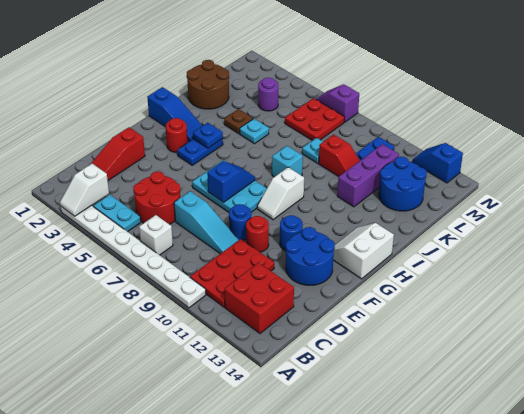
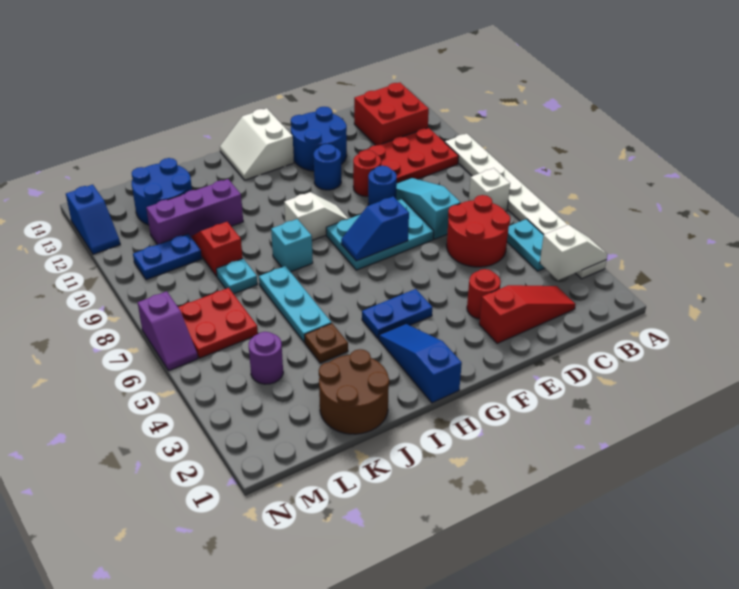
cyan 2x3 plate [192,160,267,212] -> cyan 2x3 plate turned to [326,199,434,270]
red 1x1 round brick [166,118,188,153] -> red 1x1 round brick moved to [467,269,501,319]
white 2x2 slope [333,223,394,279] -> white 2x2 slope turned to [220,108,294,180]
blue 1x1 plate [193,123,223,148] -> none
cyan 1x1 plate [240,118,269,144] -> cyan 1x3 plate [259,266,331,342]

